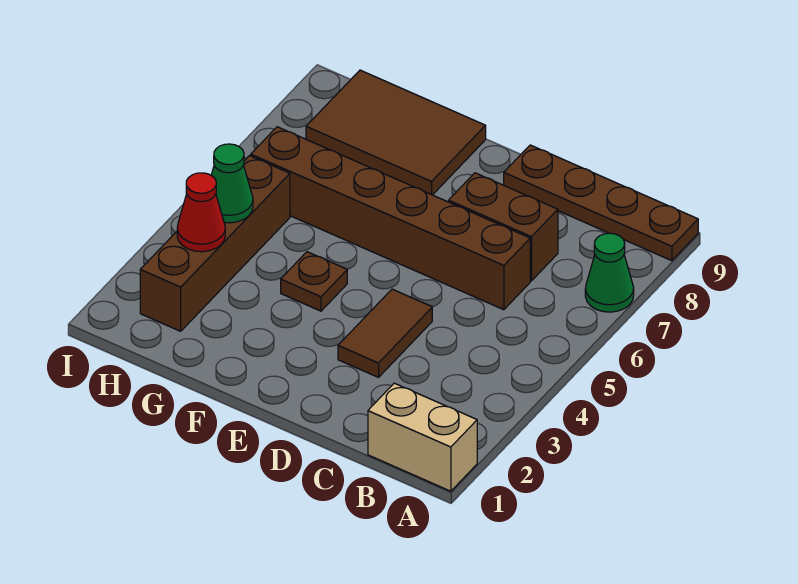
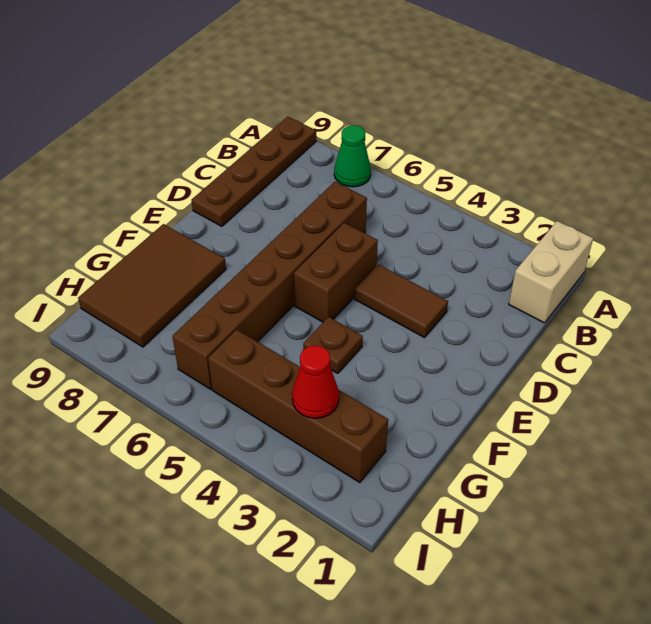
brown 1x2 brick [449,173,558,281] -> brown 1x2 brick moved to [294,223,378,322]
green 1x1 cone [211,144,253,223] -> none

